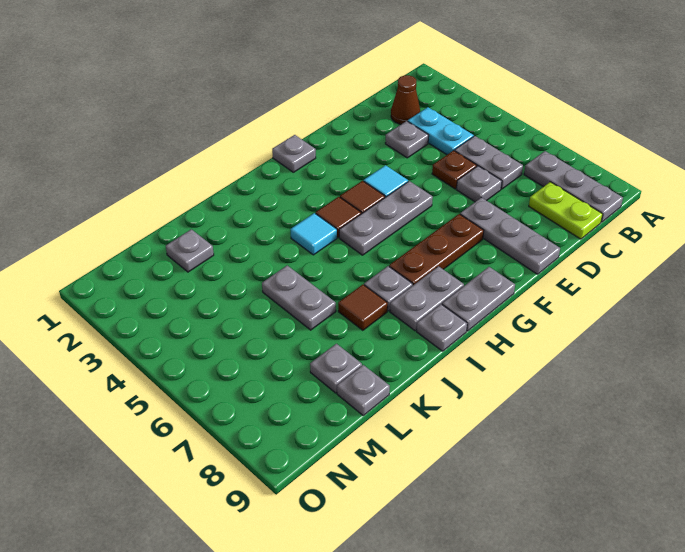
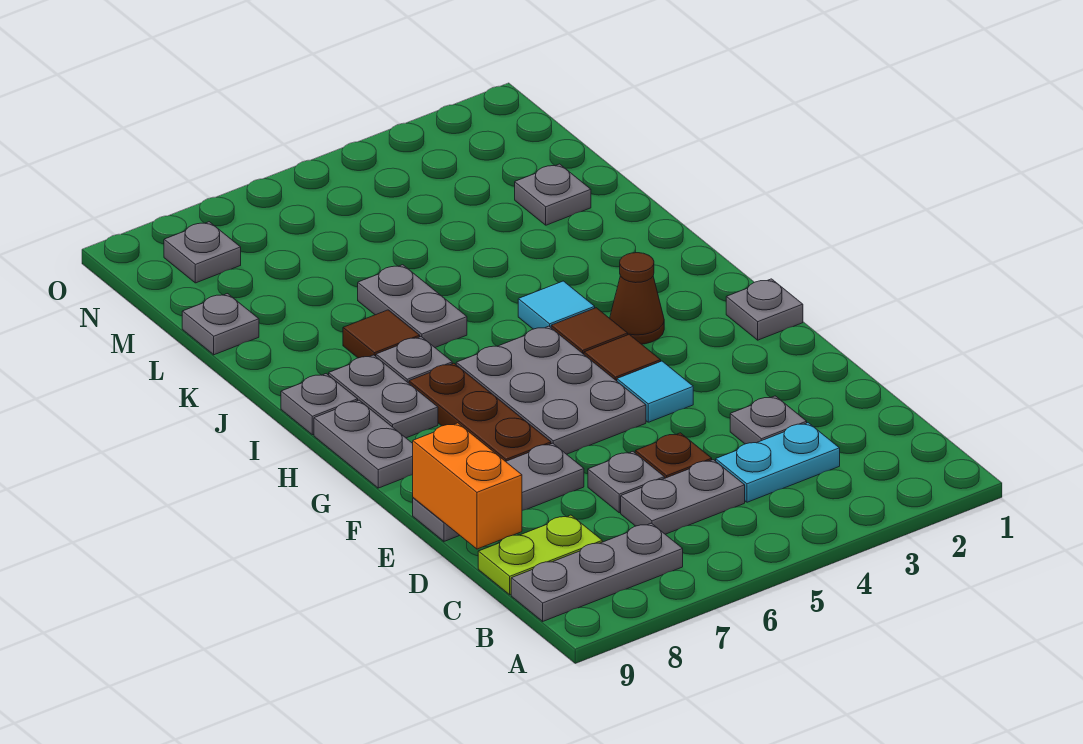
brown 1x1 cone [391,75,420,124] -> brown 1x1 cone moved to [610,253,664,344]
none -> orange 1x2 brick [413,423,522,549]
grey 1x3 plate [339,181,433,255] -> grey 2x3 plate [456,326,646,454]
grey 1x2 plate [262,265,336,330] -> grey 1x2 plate turned to [358,265,467,348]
grey 1x1 plate [310,344,362,393] -> grey 1x1 plate moved to [164,222,241,283]

